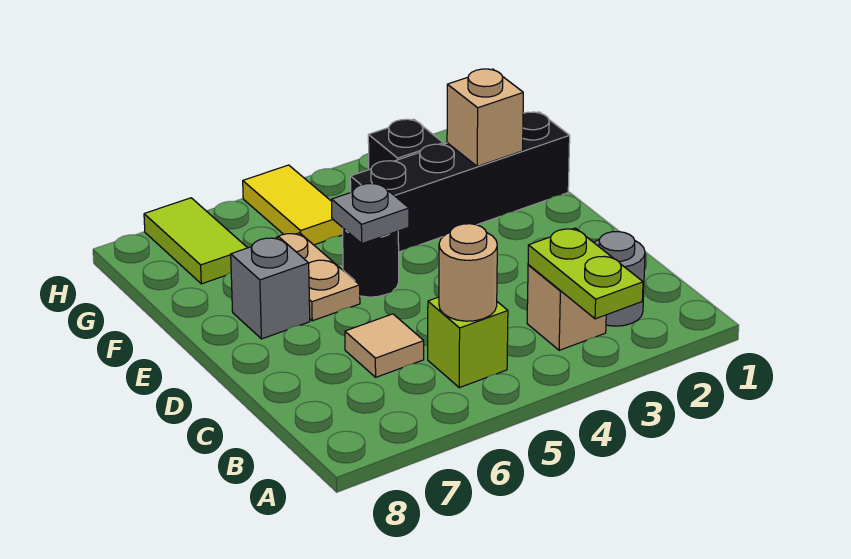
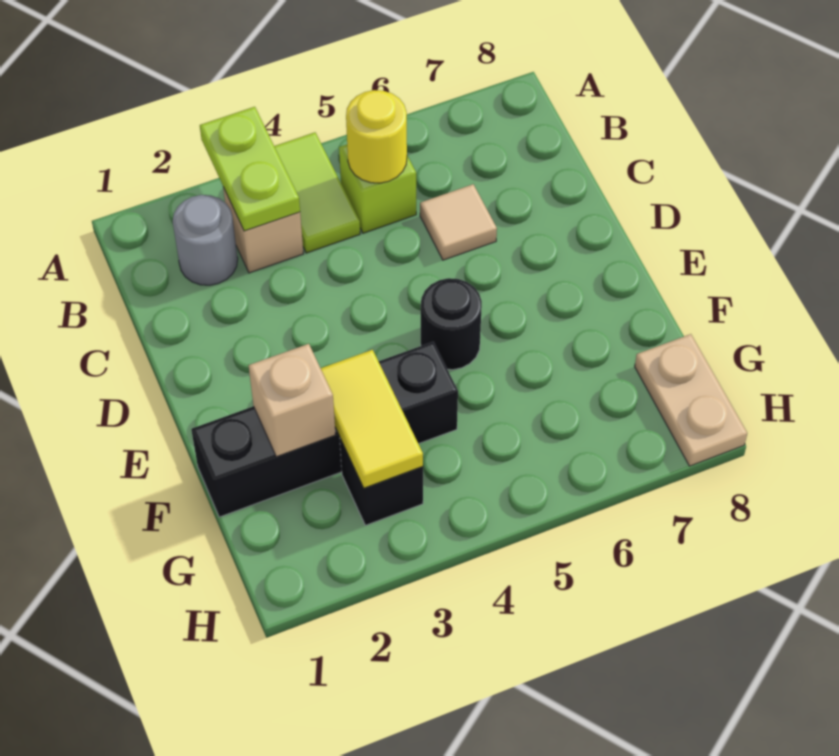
tan 1x1 round brick [439,224,497,321] -> yellow 1x1 round brick [346,90,407,183]
grey 1x1 plate [332,183,409,244] -> none
tan 1x2 plate [276,233,360,321] -> tan 1x2 plate moved to [635,334,747,466]
grey 1x1 brick [231,237,310,339] -> none
yellow 1x2 tile [243,165,343,245] -> yellow 1x2 tile moved to [321,350,423,488]
lime 1x2 tile [144,198,247,284] -> lime 1x2 tile moved to [274,132,360,253]

